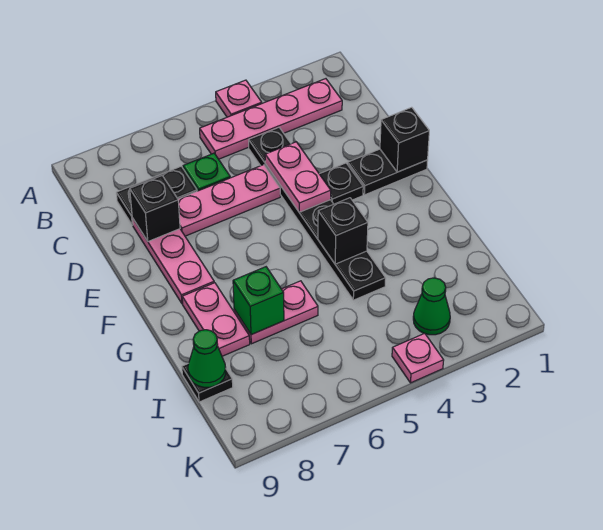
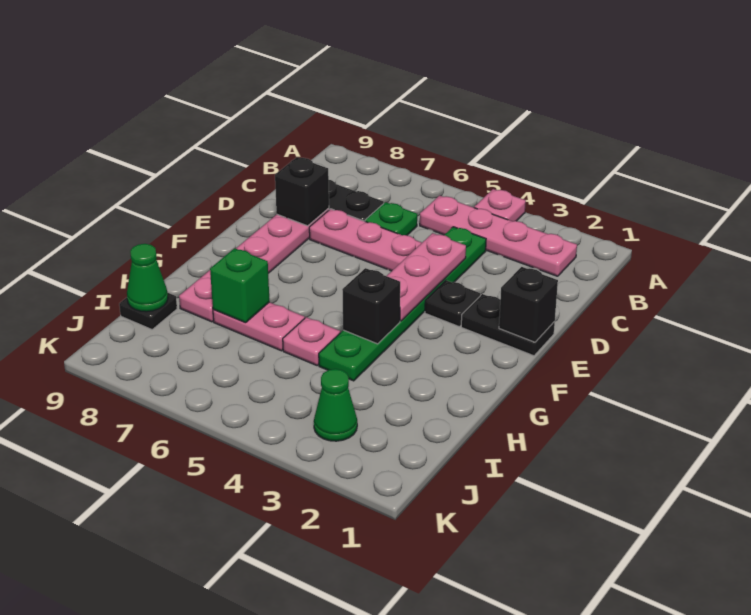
black 1x6 plate [249,128,386,300] -> green 1x6 plate [319,227,486,381]
pink 1x2 plate [265,142,331,212] -> pink 1x3 plate [387,233,466,321]
pink 1x1 plate [392,333,444,383] -> pink 1x1 plate moved to [283,317,341,365]

